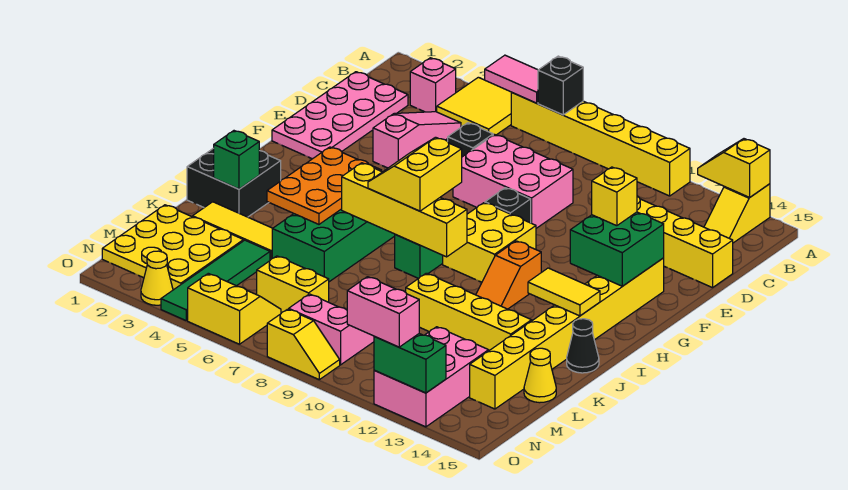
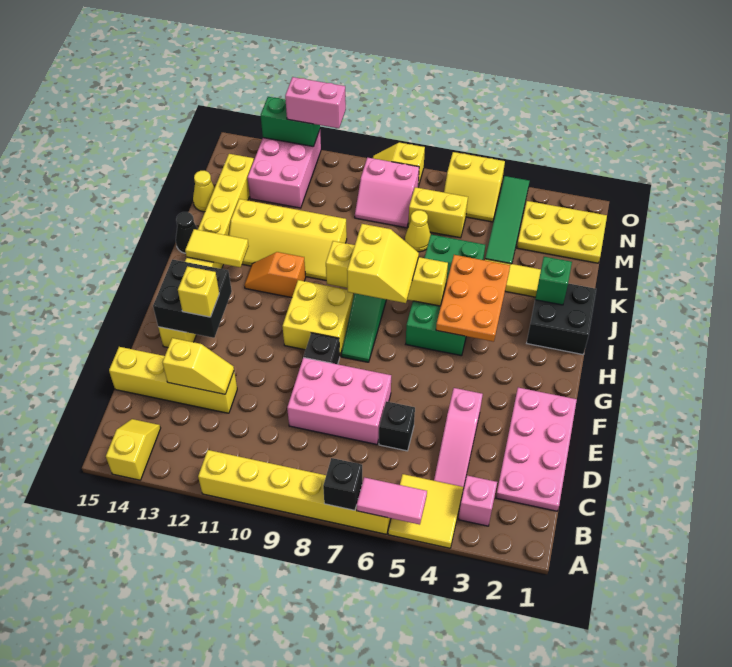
yellow 1x2 slope [698,139,770,197] -> yellow 1x2 slope moved to [162,338,234,394]
green 2x2 brick [570,212,664,286] -> black 2x2 brick [153,259,232,338]
orange 1x2 slope [476,241,541,309] -> orange 1x2 slope turned to [244,252,306,298]
yellow 3x3 plate [102,205,244,290] -> yellow 2x3 plate [517,201,607,263]
yellow 1x1 cone [141,251,173,305] -> yellow 1x1 cone moved to [405,210,431,252]

